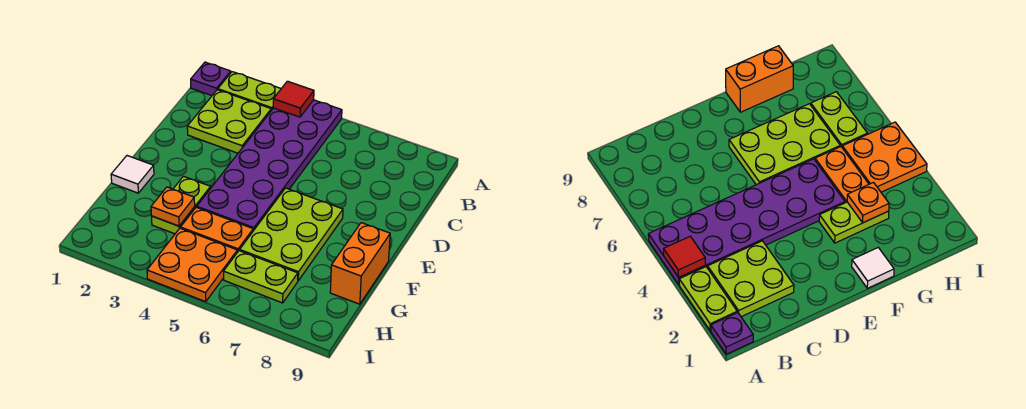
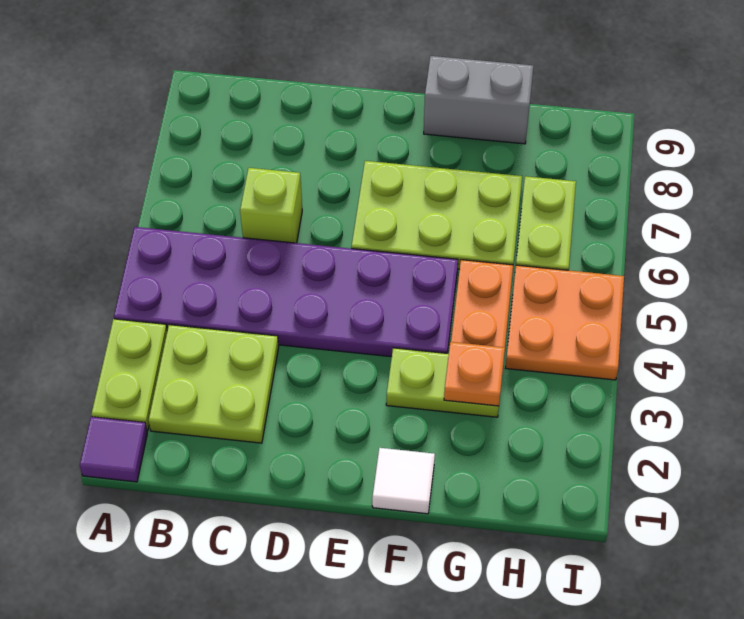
purple 1x1 plate [191,62,231,96] -> purple 1x1 tile [80,417,147,482]
red 1x1 tile [273,81,314,117] -> none
none -> lime 1x1 brick [240,168,302,243]
orange 1x2 brick [330,223,390,304] -> grey 1x2 brick [424,56,533,144]

